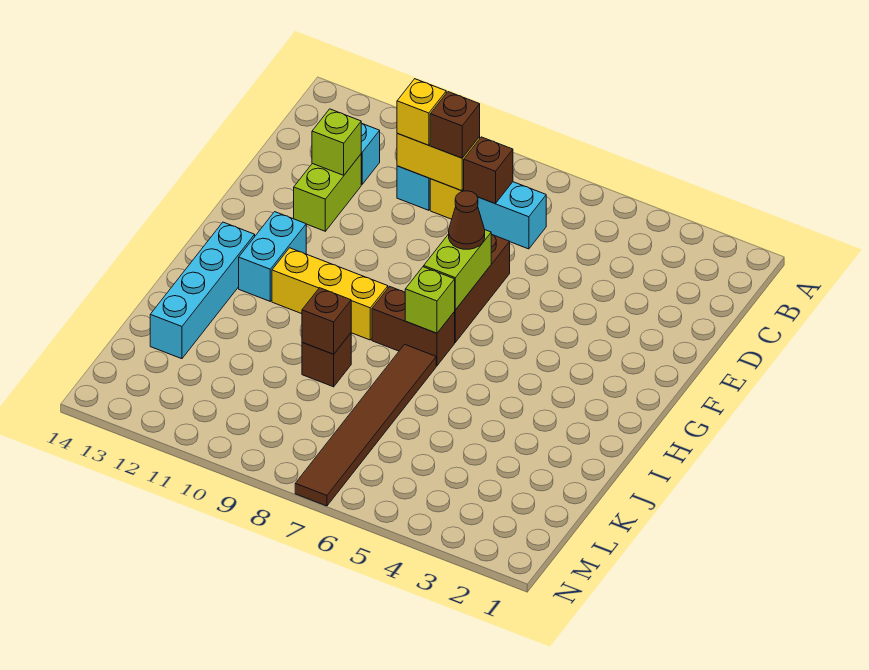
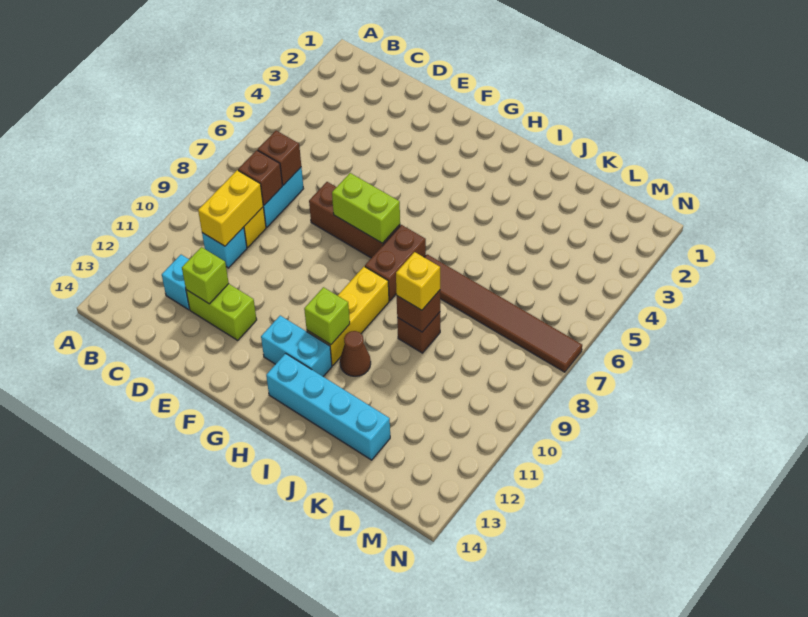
brown 1x1 brick [430,92,480,158] -> brown 1x1 brick moved to [258,131,301,185]
yellow 1x1 brick [397,79,446,145] -> yellow 1x1 brick moved to [396,252,440,310]
brown 1x1 cone [449,191,485,249] -> brown 1x1 cone moved to [340,331,371,376]
lime 1x1 brick [405,267,455,333] -> lime 1x1 brick moved to [304,287,350,345]

